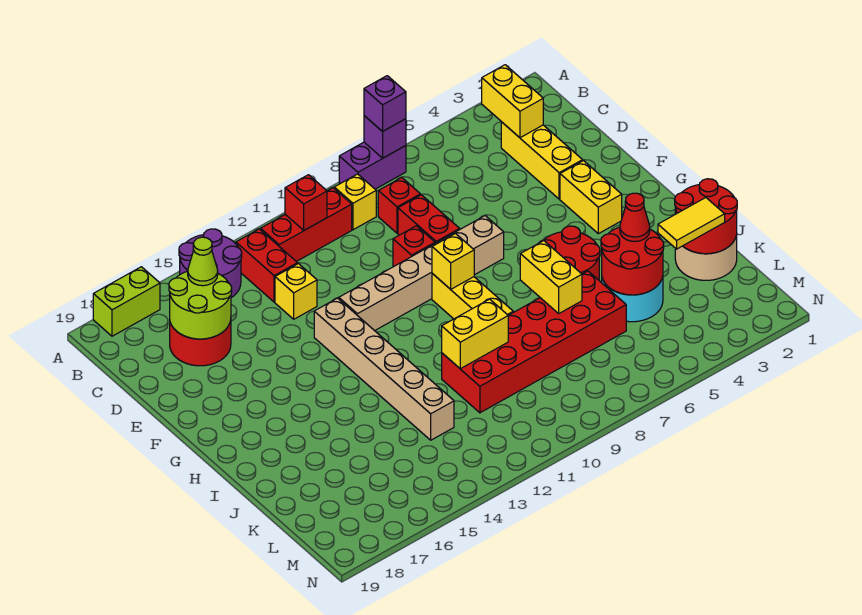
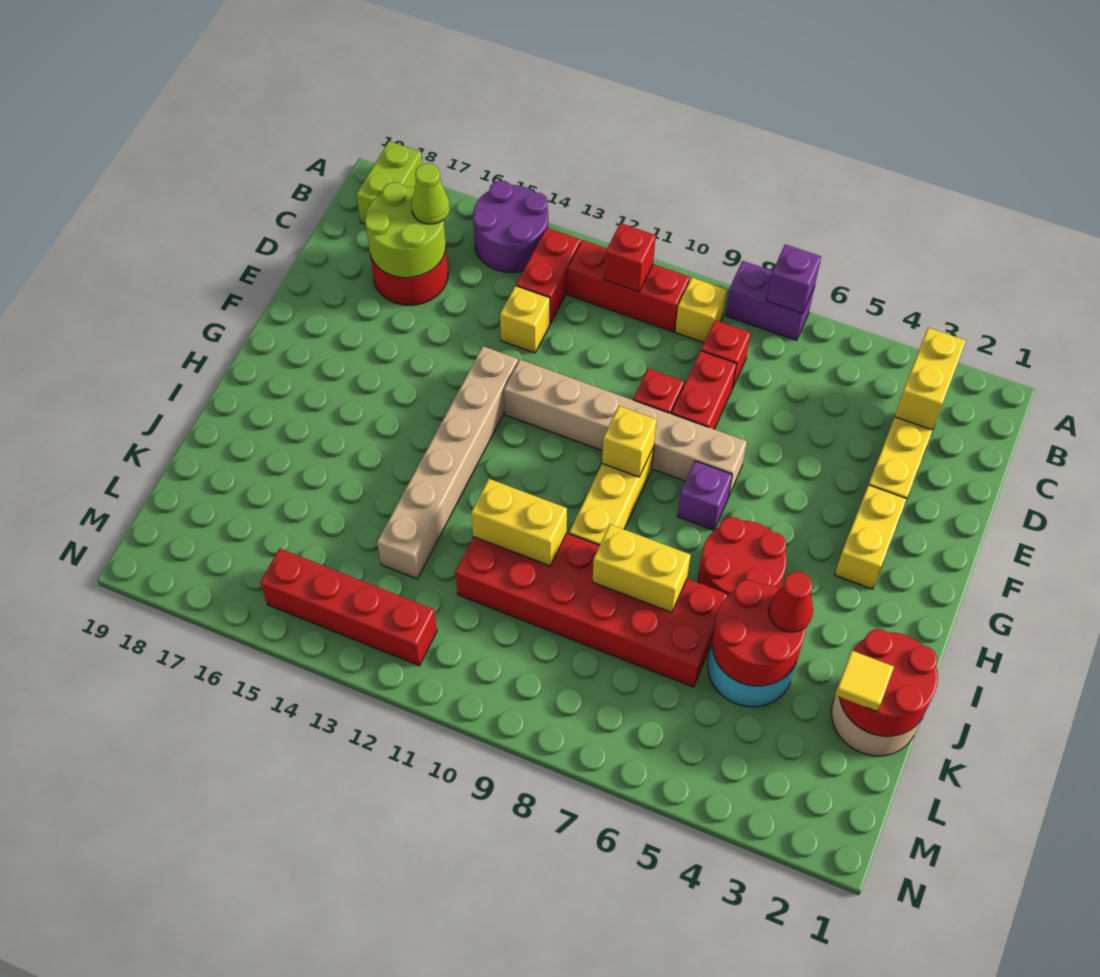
purple 1x1 brick [364,76,406,132] -> purple 1x1 brick moved to [677,461,732,530]
lime 1x2 brick [93,267,160,336] -> lime 1x2 brick turned to [356,141,422,224]
yellow 1x2 brick [520,241,582,313] -> yellow 1x2 brick turned to [593,524,690,613]
yellow 1x2 tile [658,198,725,249] -> yellow 1x1 tile [835,651,894,711]
none -> red 1x4 brick [260,549,437,666]

